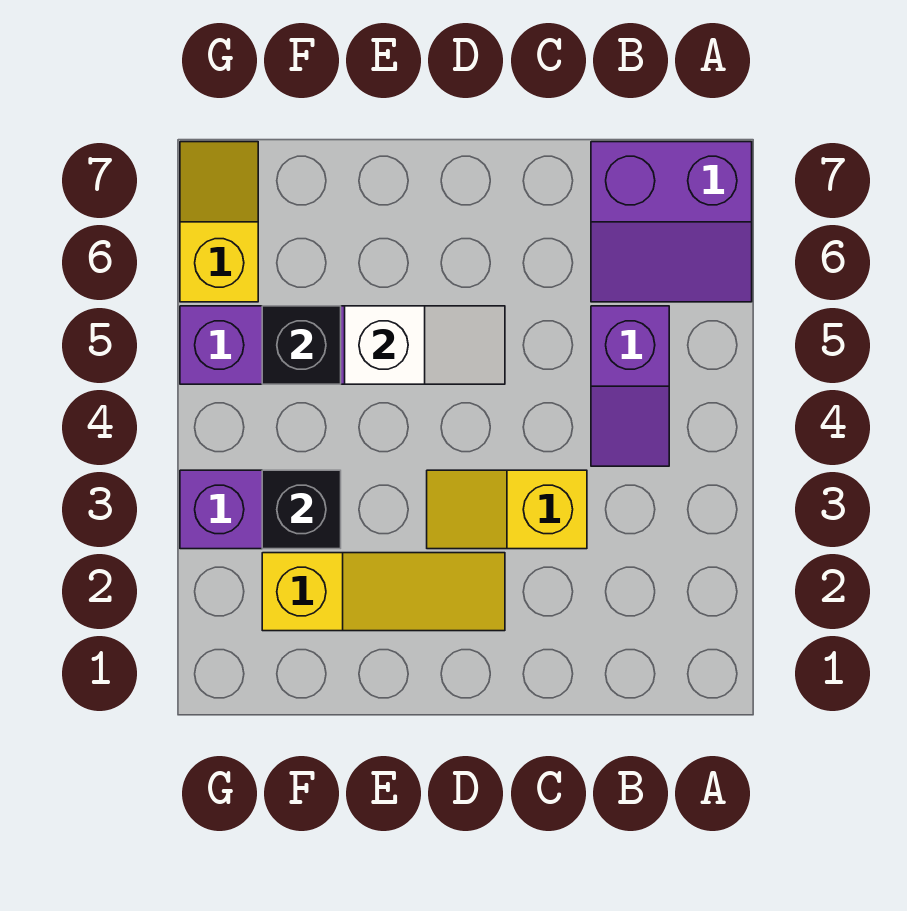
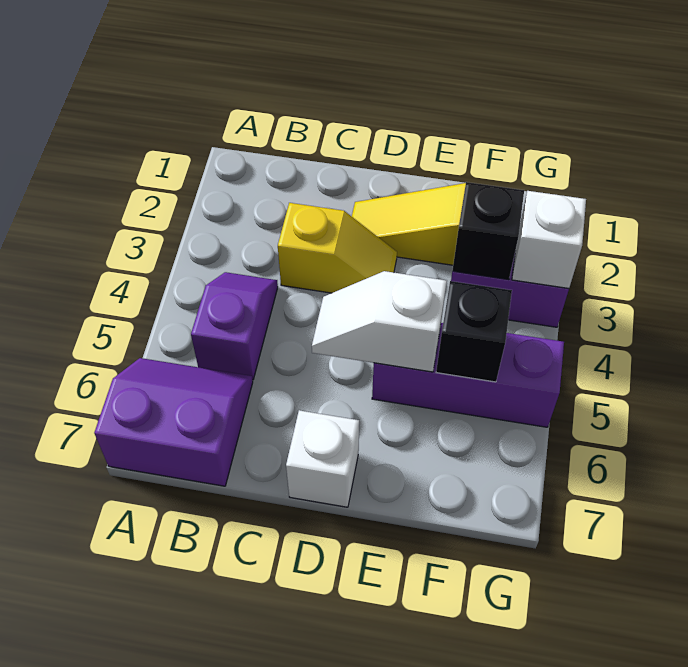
none -> white 1x1 brick [286,410,359,507]
none -> white 1x1 brick [512,191,586,288]
yellow 1x2 slope [180,142,258,302] -> none

